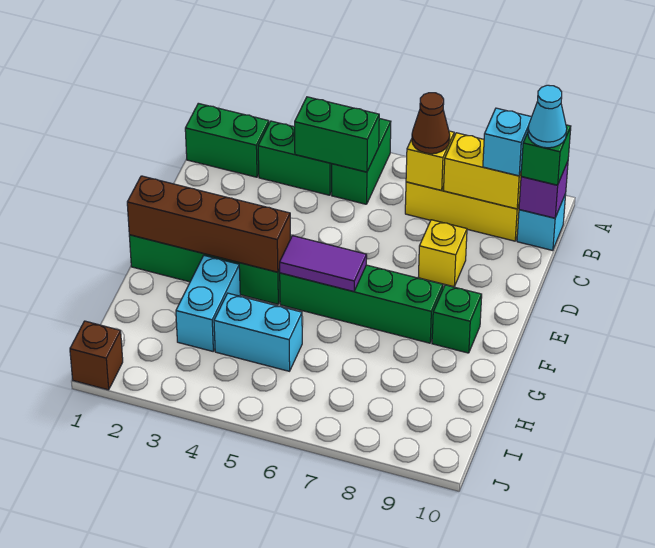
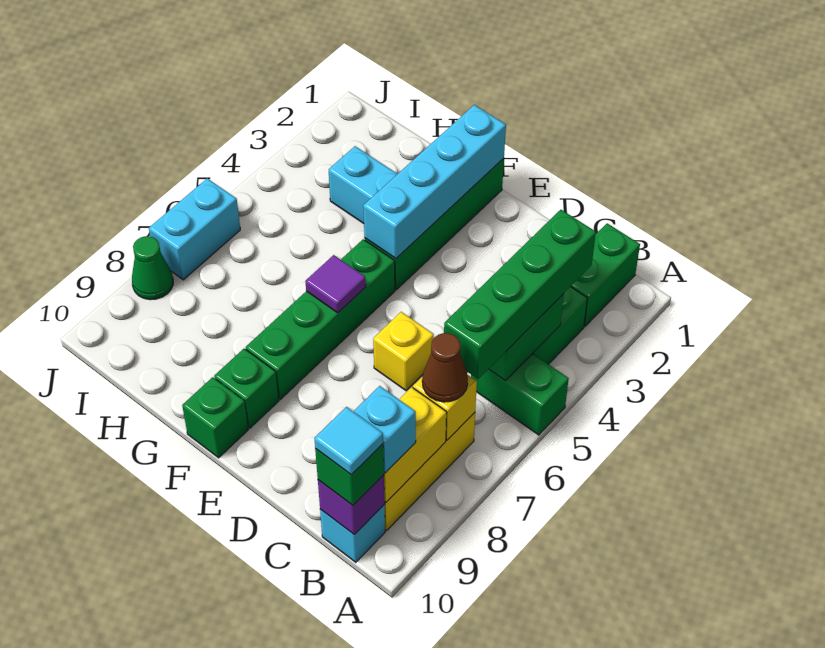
none -> green 1x4 brick [444,210,596,379]
cyan 1x1 cone [528,85,567,148] -> cyan 1x1 tile [314,407,383,475]
yellow 1x1 brick [418,220,467,287] -> yellow 1x1 brick moved to [373,312,434,391]
brown 1x4 brick [127,176,290,272] -> cyan 1x4 brick [363,105,506,259]
purple 1x2 tile [279,236,367,292] -> purple 1x1 tile [305,255,366,313]
none -> green 1x1 brick [182,377,248,458]
cyan 1x2 brick [214,293,302,371] -> cyan 1x2 brick moved to [149,178,240,280]
brown 1x1 brick [70,321,123,390] -> none
none -> green 1x1 cone [132,236,173,300]

